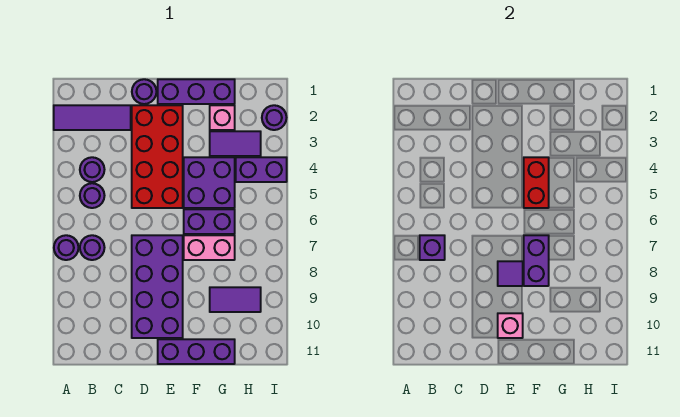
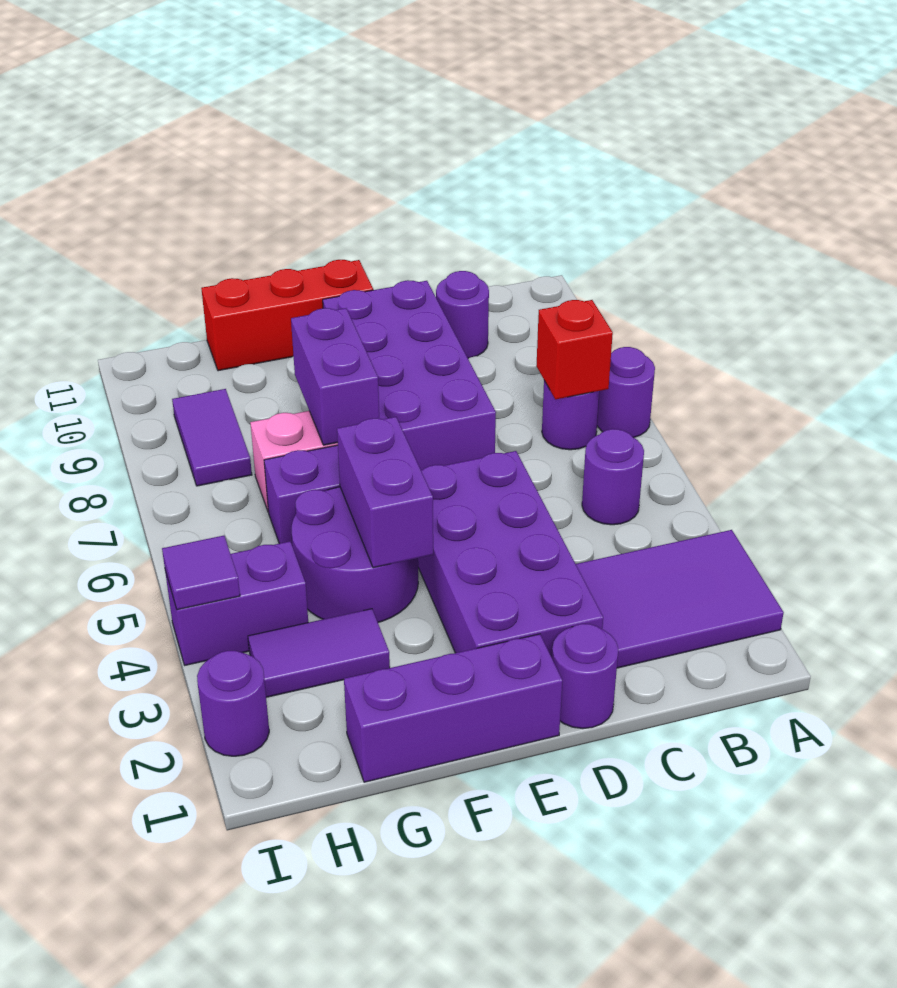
purple 1x3 tile [54,105,131,130] -> purple 2x3 tile [576,530,784,668]
purple 1x1 round brick [80,157,105,182] -> purple 1x1 round brick moved to [436,271,489,358]
purple 1x1 brick [420,235,445,260] -> red 1x1 brick [536,300,613,399]
red 2x4 brick [132,105,183,208] -> purple 2x4 brick [418,451,603,657]
purple 1x1 tile [498,261,523,286] -> purple 1x1 tile moved to [162,536,240,610]
pink 1x1 brick [498,313,523,338] -> none
purple 1x3 brick [158,339,235,364] -> red 1x3 brick [201,260,373,371]
purple 2x2 brick [184,157,235,208] -> purple 2x2 round brick [292,487,418,622]
red 1x2 brick [524,157,549,208] -> purple 1x2 brick [337,417,433,568]
pink 1x1 brick [210,105,235,130] -> none
purple 1x2 tile [210,287,261,312] -> purple 1x2 tile turned to [172,389,252,486]

